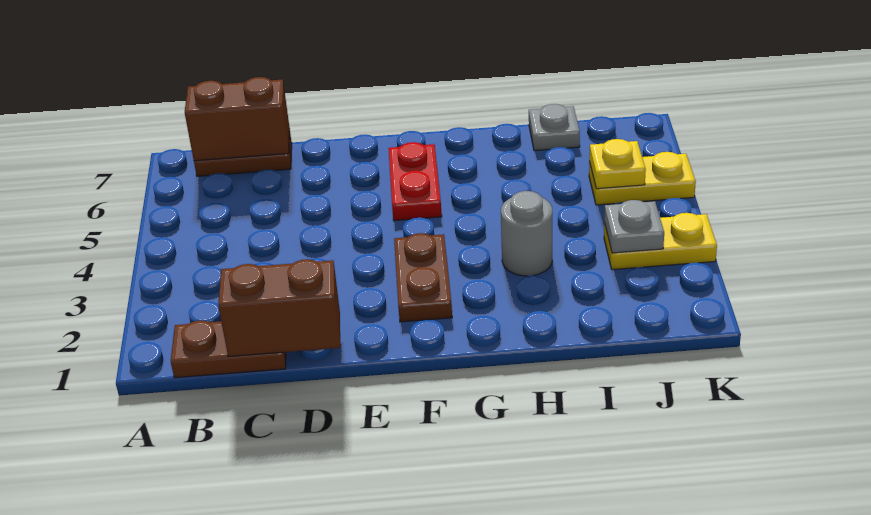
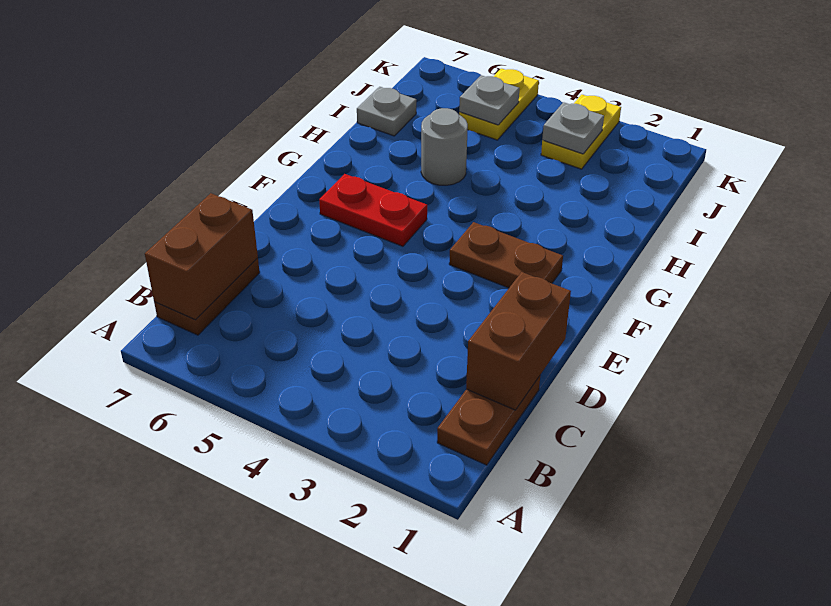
grey 1x1 round brick [501,191,552,276] -> grey 1x1 round brick moved to [421,108,468,185]
yellow 1x1 plate [589,139,646,189] -> grey 1x1 plate [459,75,519,125]

